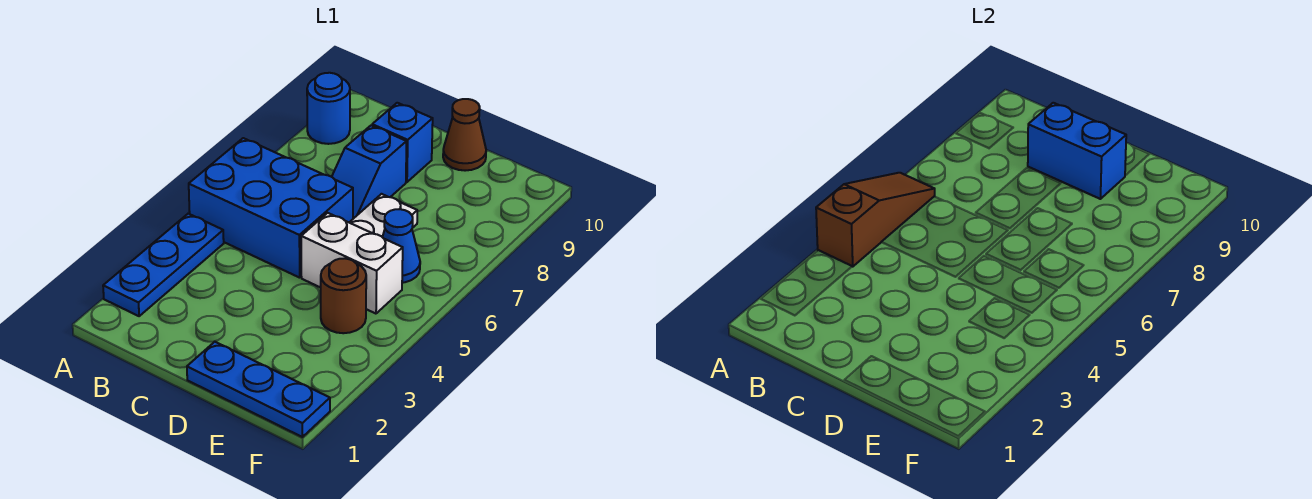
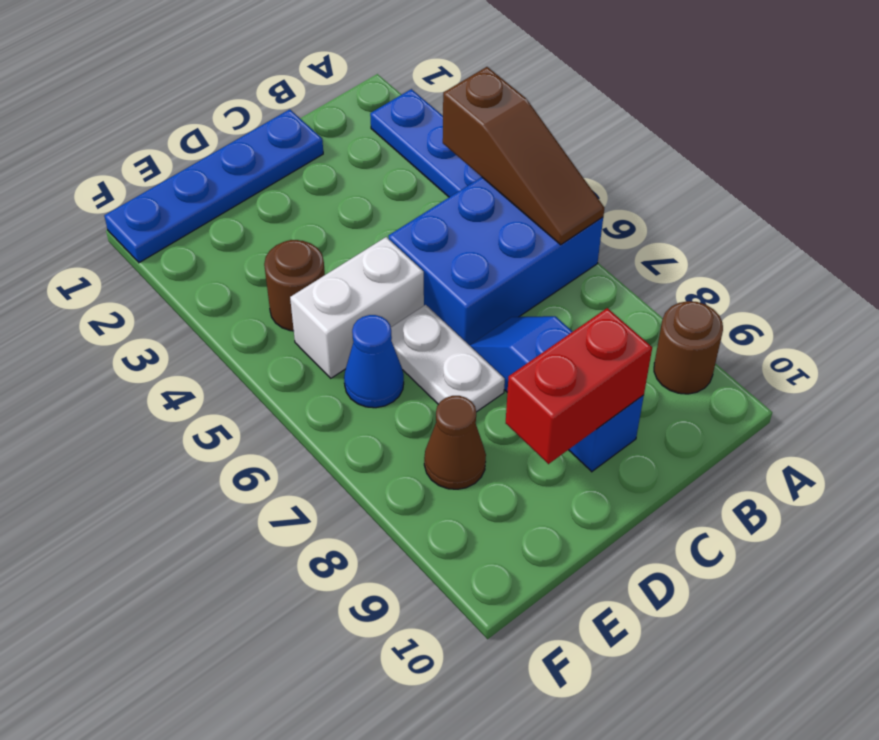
blue 1x1 round brick [307,73,350,144] -> brown 1x1 round brick [654,301,723,394]
blue 1x2 brick [1028,103,1126,199] -> red 1x2 brick [506,308,652,464]
blue 1x3 plate [187,342,330,437] -> blue 1x4 plate [104,109,323,263]
brown 1x1 cone [443,99,486,171] -> brown 1x1 cone moved to [424,396,486,489]

